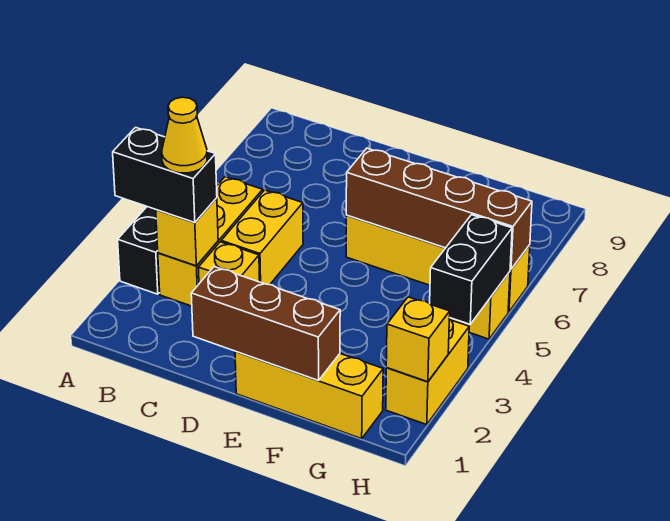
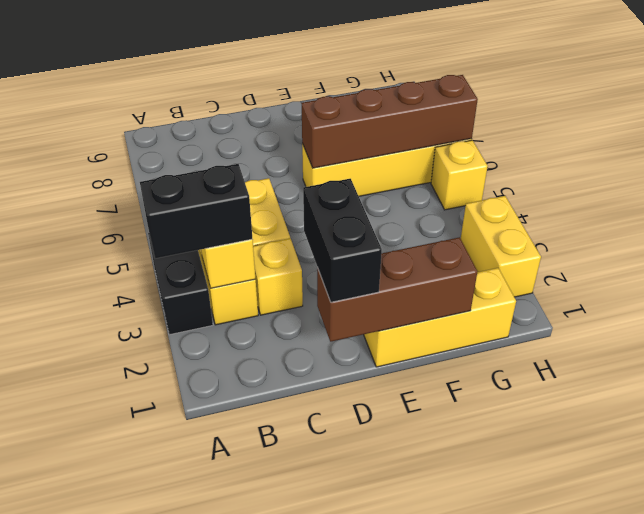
yellow 1x1 cone [162,97,207,173] -> none
yellow 1x1 brick [386,297,450,382] -> none
black 1x2 brick [430,215,512,324] -> black 1x2 brick moved to [303,179,382,302]

